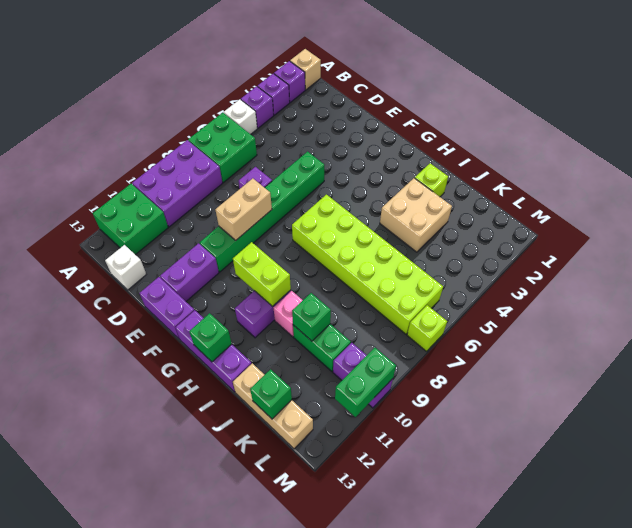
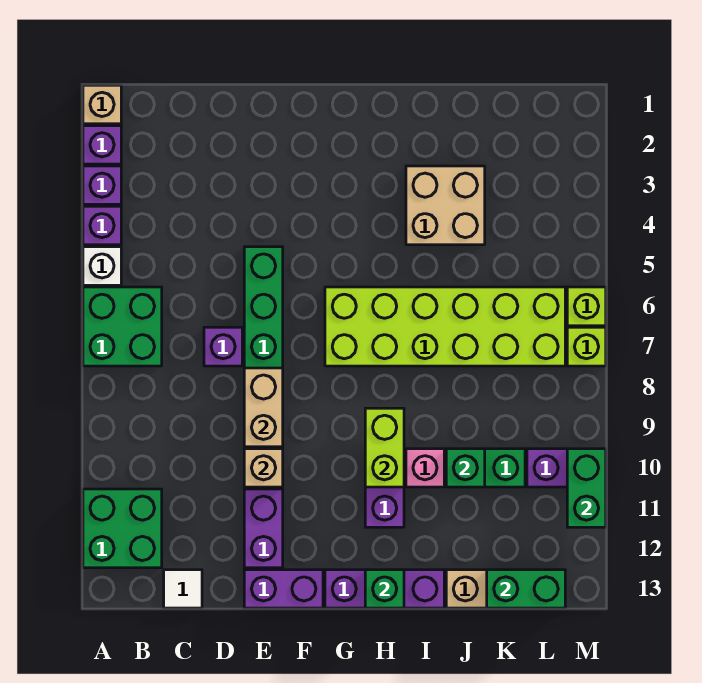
purple 2x3 brick [132,140,222,227] -> none
white 1x1 brick [105,245,146,290] -> white 1x1 tile [164,570,202,608]
none -> tan 1x1 brick [244,449,283,487]
lime 1x2 brick [233,242,291,306] -> lime 1x2 brick turned to [365,408,404,487]
lime 1x1 brick [415,163,448,197] -> lime 1x1 brick moved to [567,287,606,326]
green 1x1 brick [250,369,292,419] -> green 1x2 brick [487,570,565,608]

